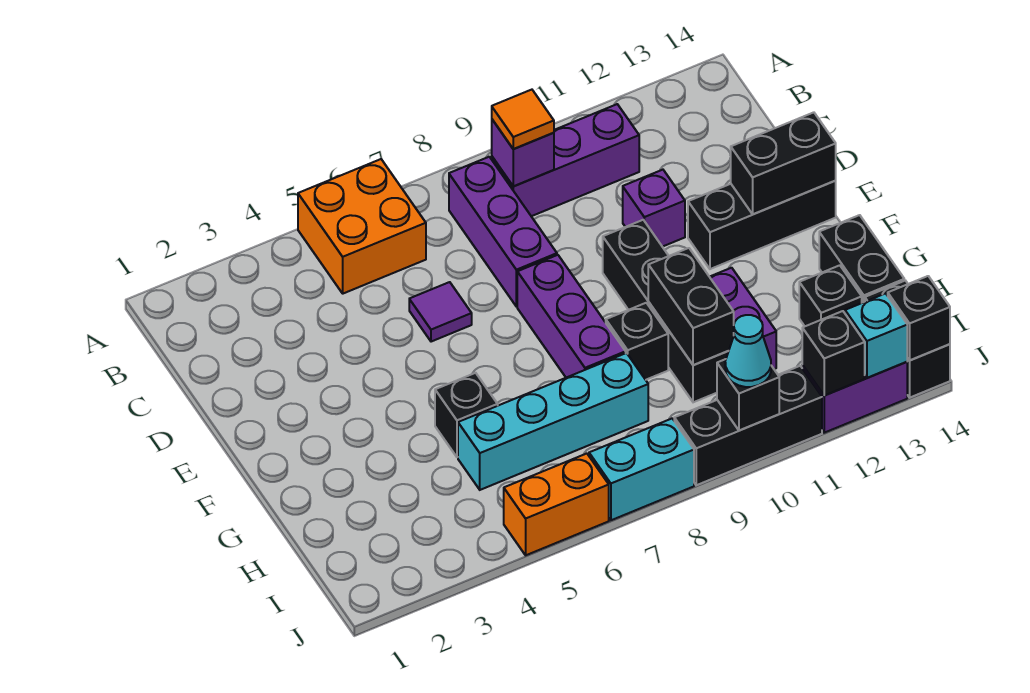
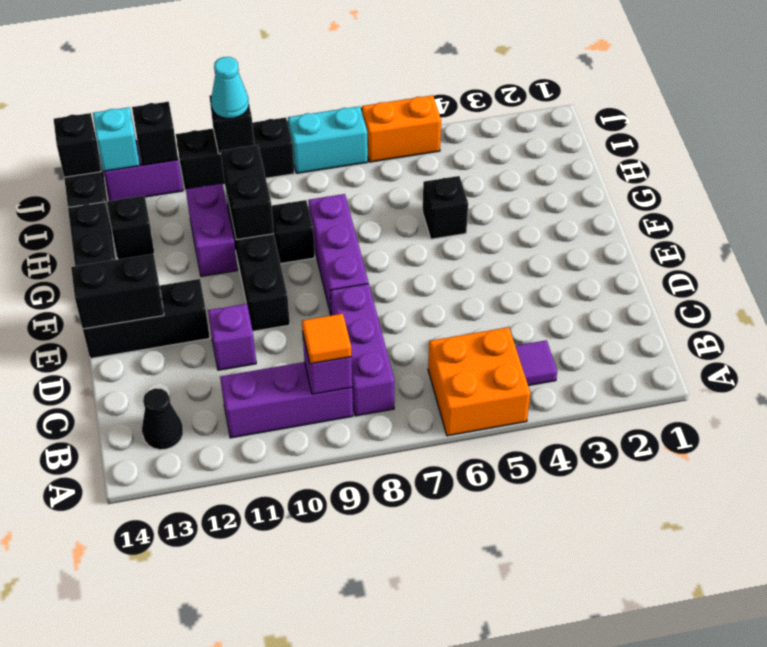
none -> black 1x1 cone [142,388,183,450]
purple 1x1 tile [409,282,472,342] -> purple 1x1 tile moved to [515,340,557,386]
cyan 1x4 brick [458,353,648,490] -> none

